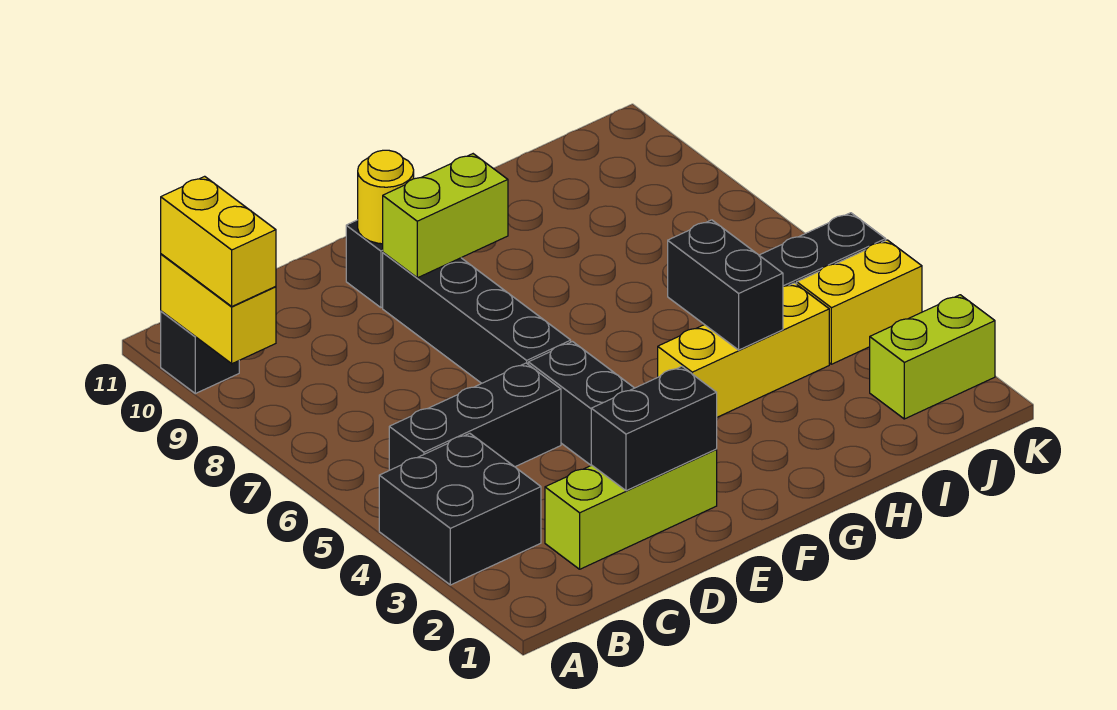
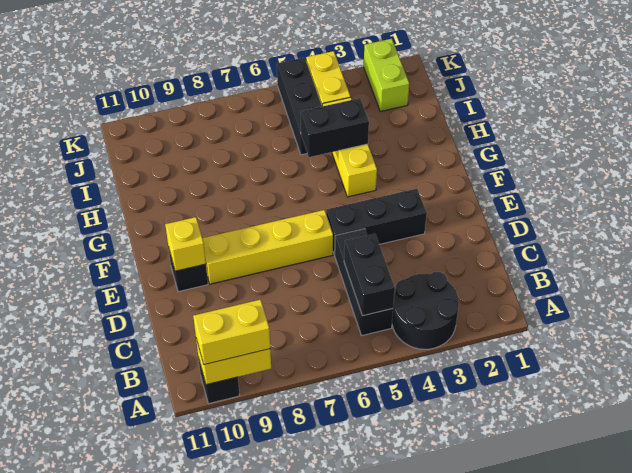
black 2x2 brick [379,433,541,585] -> black 2x2 round brick [392,272,459,349]
lime 1x3 brick [545,449,717,569] -> none
black 1x2 brick [591,366,717,491] -> black 1x2 brick moved to [344,234,395,316]
black 1x4 brick [383,253,571,383] -> yellow 1x4 brick [202,210,333,284]
lime 1x2 brick [383,154,508,278] -> none
yellow 1x1 round brick [358,150,414,244] -> yellow 1x1 brick [165,217,206,271]

